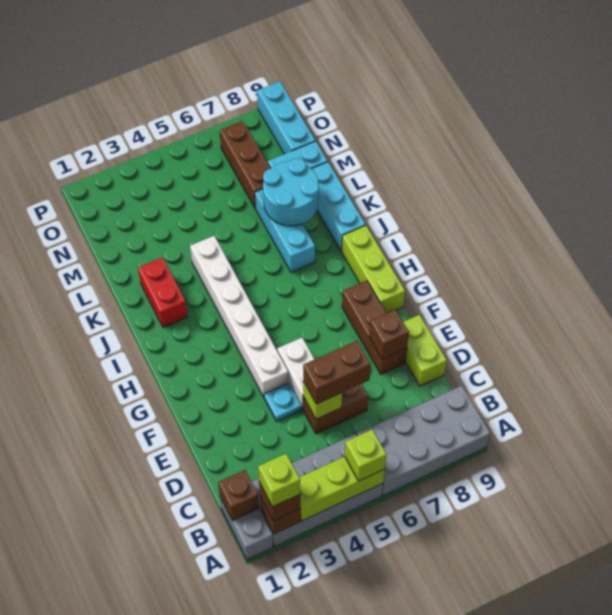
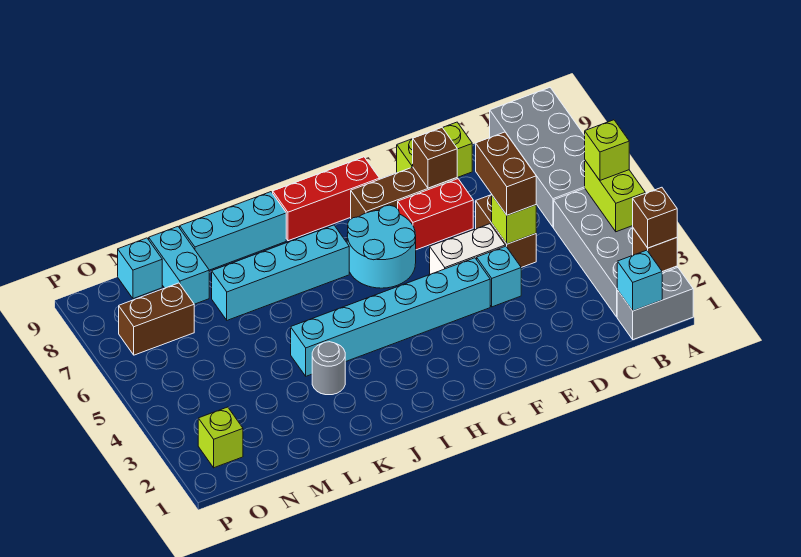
lime 1x1 brick [258,454,300,507] -> lime 1x1 brick moved to [198,407,243,468]
lime 1x3 brick [299,457,385,521] -> lime 1x2 brick [585,161,645,232]
brown 1x1 brick [218,470,259,521] -> cyan 1x1 brick [617,250,662,311]
cyan 1x1 plate [264,383,301,421] -> cyan 1x1 brick [477,246,521,307]
white 1x6 brick [190,236,289,397] -> cyan 1x6 brick [291,258,490,376]
lime 1x3 brick [342,226,405,313] -> red 1x3 brick [273,157,379,241]
red 1x2 brick [138,257,188,328] -> red 1x2 brick moved to [398,179,473,250]
cyan 1x3 brick [255,189,315,273] -> cyan 1x4 brick [212,225,349,320]
none -> grey 1x1 round brick [312,342,345,395]
cyan 2x2 round brick [263,158,319,226] -> cyan 2x2 round brick moved to [347,205,416,288]
brown 1x3 brick [220,121,271,208] -> brown 1x2 brick [119,283,194,355]
cyan 1x3 brick [257,81,315,154] -> cyan 1x1 brick [118,238,162,299]

